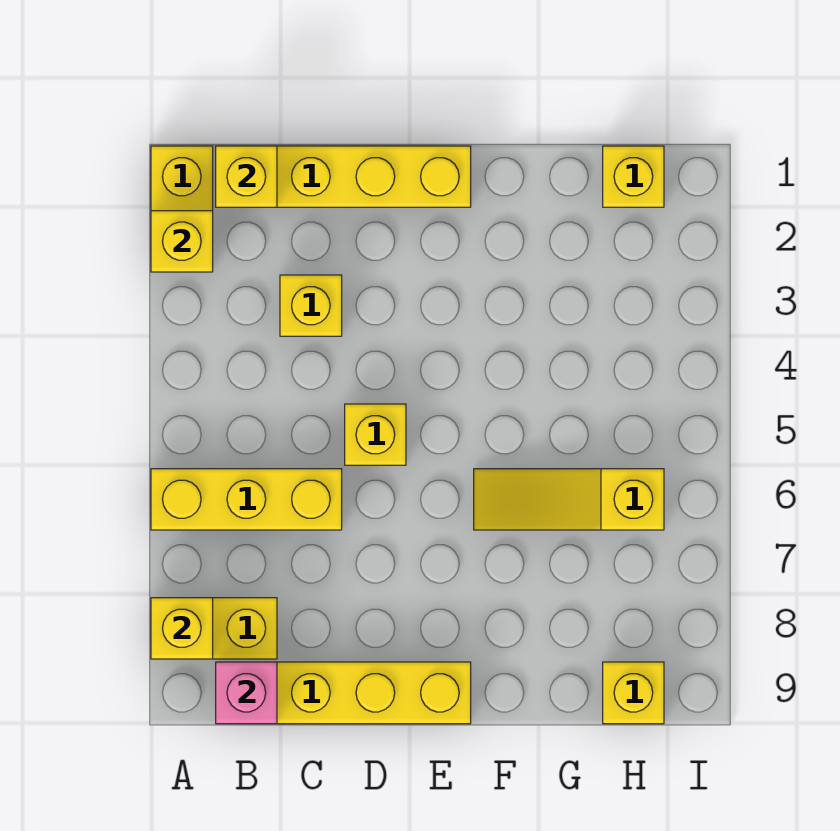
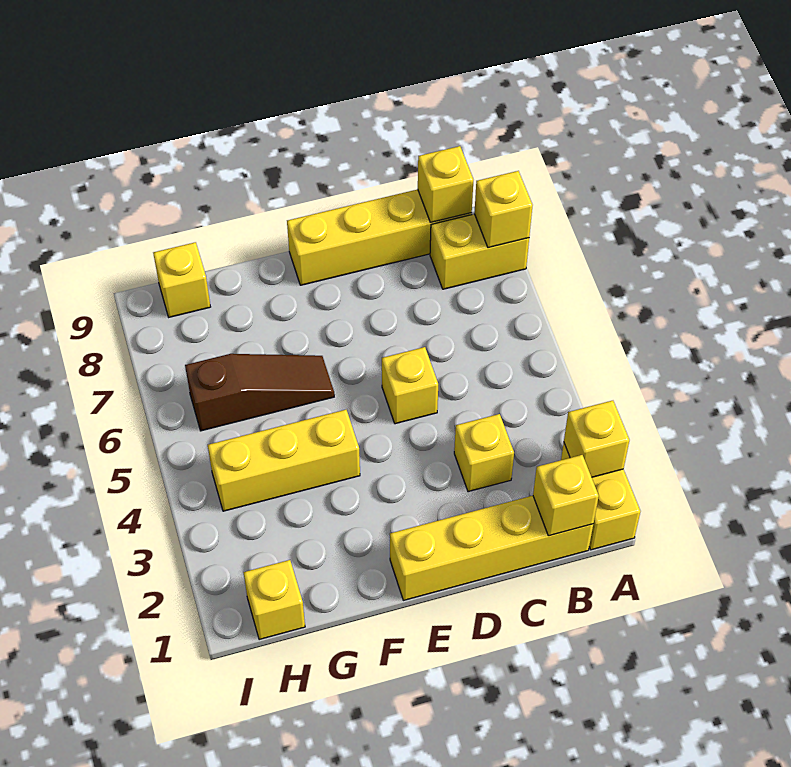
yellow 1x3 brick [151,469,342,530] -> yellow 1x3 brick moved to [208,410,360,511]
pink 1x1 brick [216,662,277,724] -> yellow 1x1 brick [418,146,473,222]
yellow 1x3 slope [474,469,664,530] -> brown 1x3 slope [185,354,334,431]

